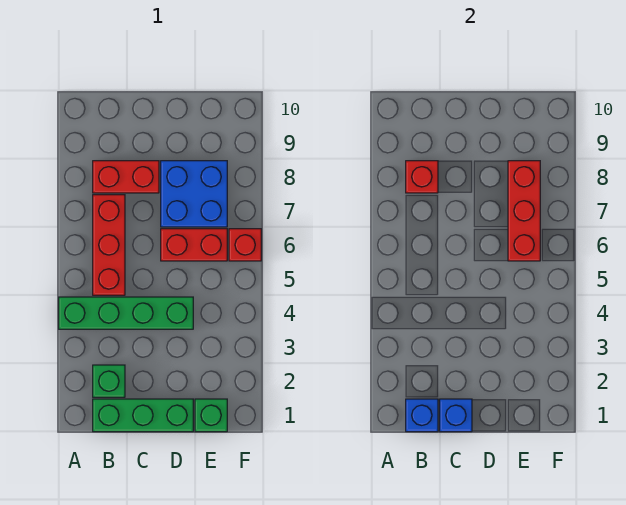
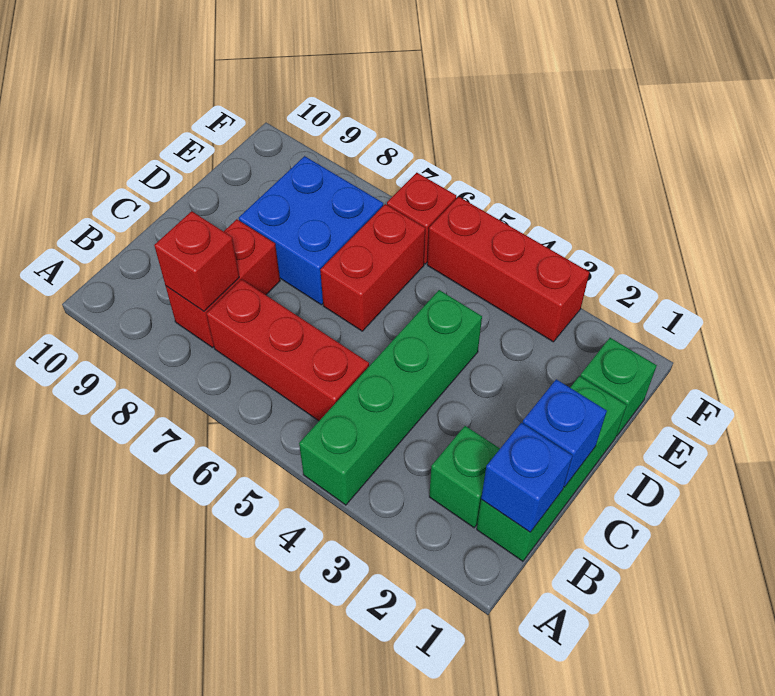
red 1x3 brick [508,161,540,261] -> red 1x3 brick moved to [427,197,590,342]

